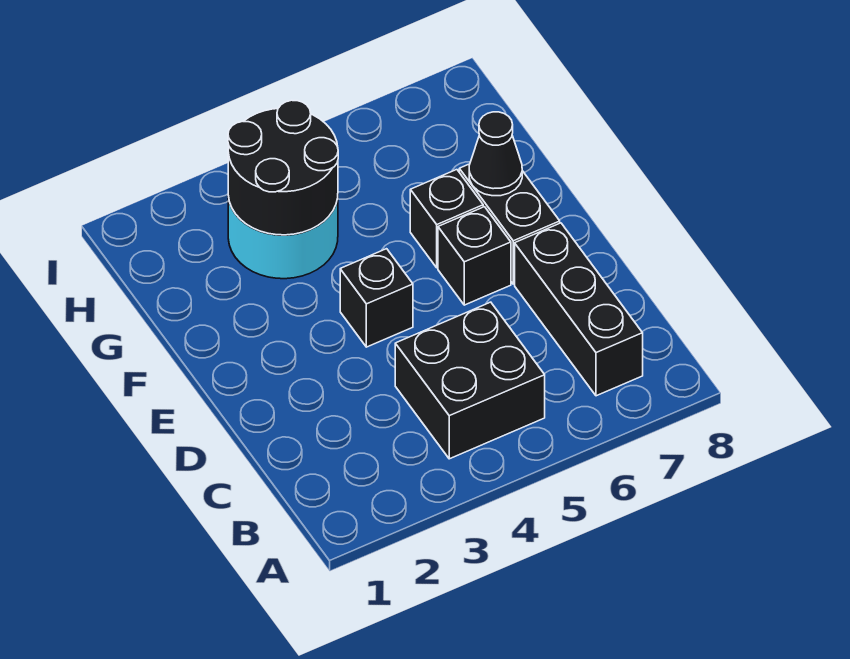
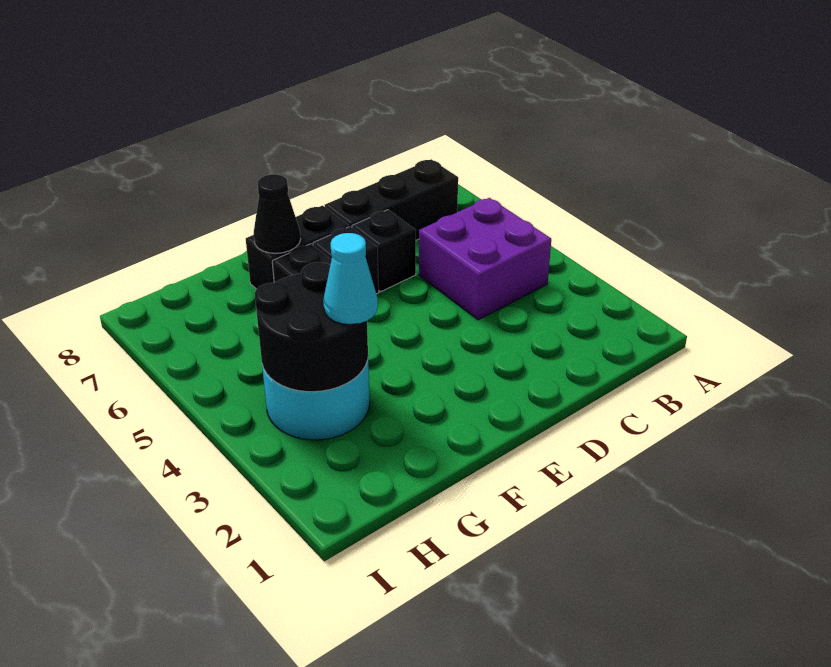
black 2x2 brick [395,302,545,459] -> purple 2x2 brick [419,198,551,320]
black 1x1 brick [340,249,413,347] -> black 1x1 brick moved to [352,210,416,292]
none -> cyan 1x1 cone [323,233,378,324]

